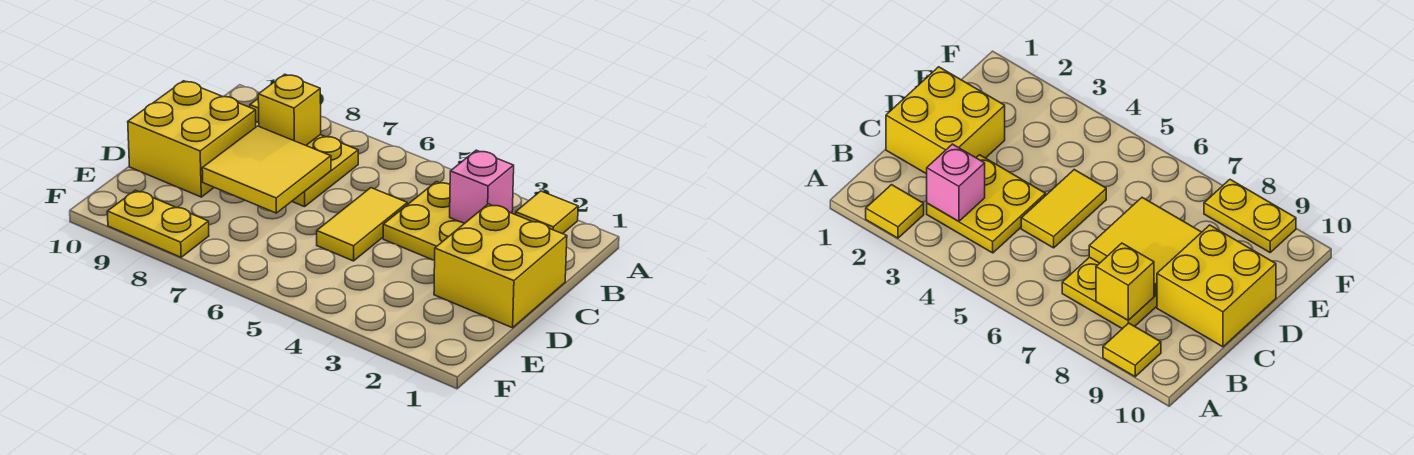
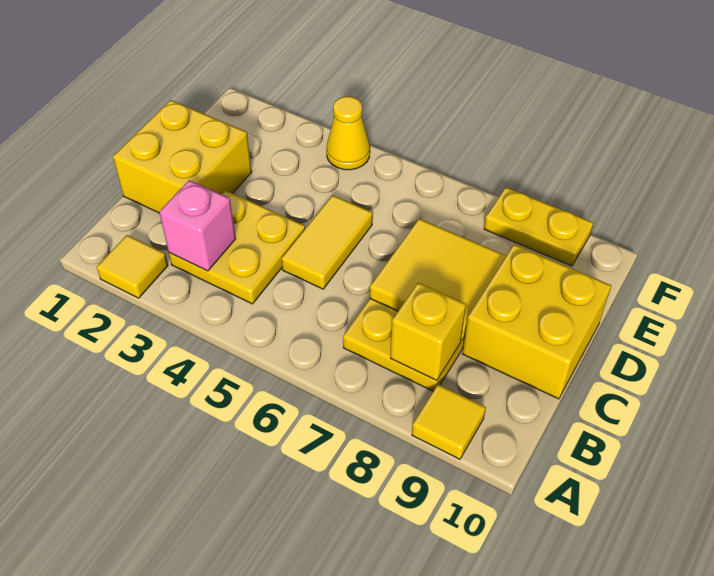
none -> yellow 1x1 cone [326,96,370,170]

